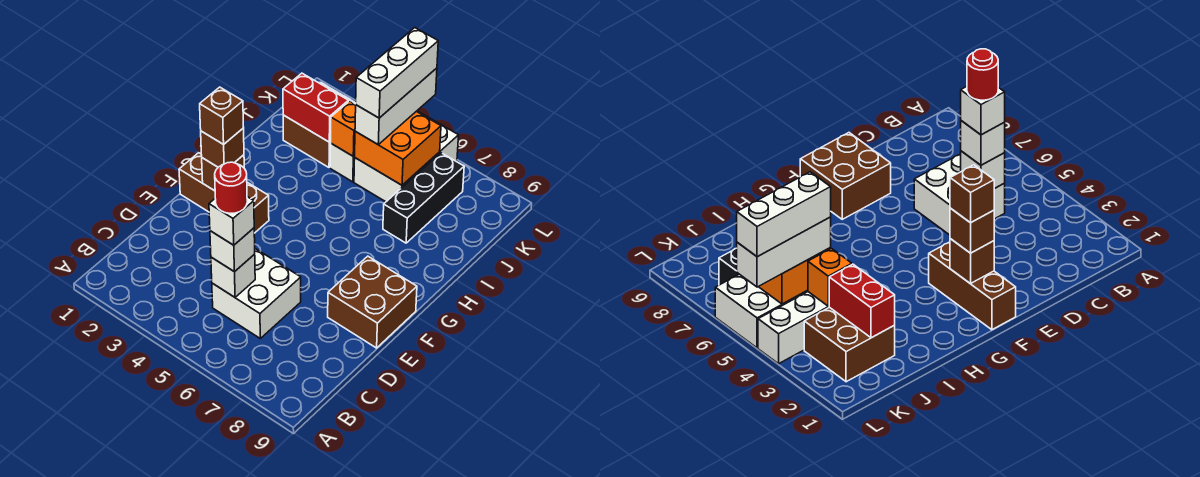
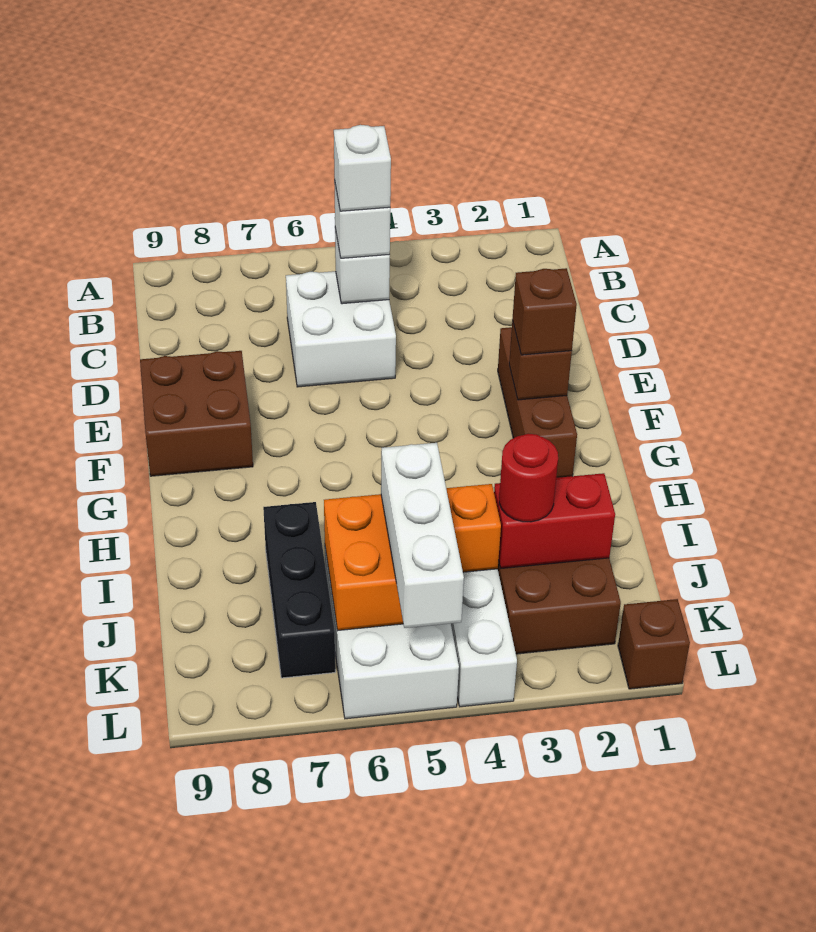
red 1x1 round brick [215,162,247,213] -> red 1x1 round brick moved to [499,434,558,522]
brown 1x3 brick [179,153,269,233] -> brown 1x3 brick turned to [498,327,577,478]
brown 1x1 brick [200,87,244,144] -> brown 1x1 brick moved to [618,599,690,689]
white 1x3 brick [356,28,438,118] -> none

